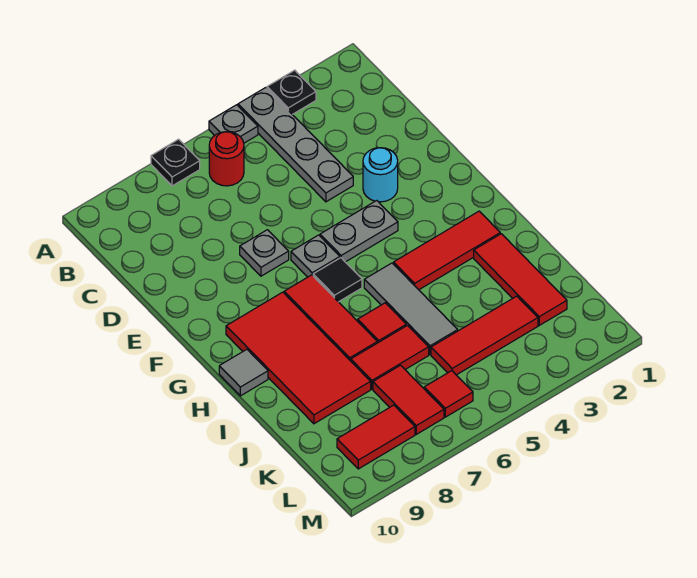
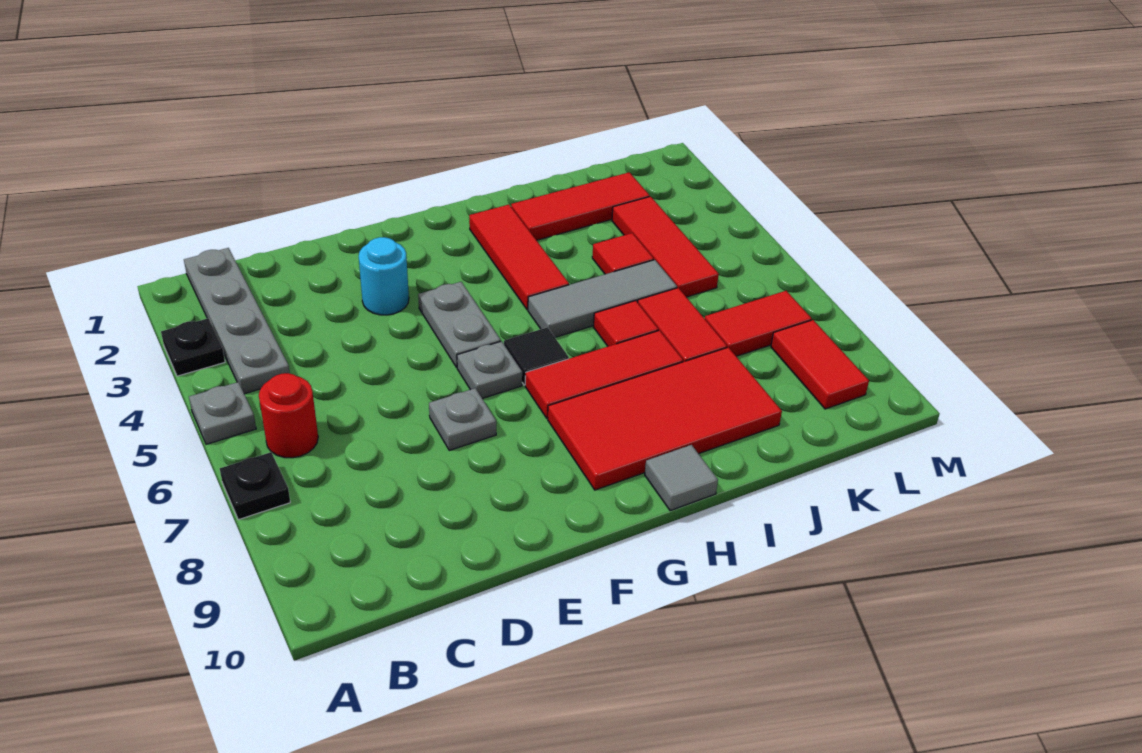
grey 1x4 plate [238,88,353,202] -> grey 1x4 plate turned to [184,248,290,394]
red 1x1 tile [424,371,473,417] -> red 1x1 tile moved to [592,233,654,274]

